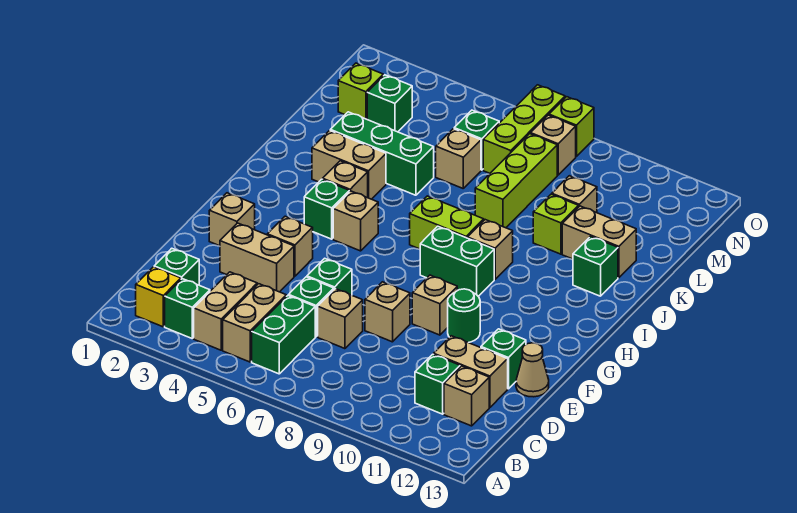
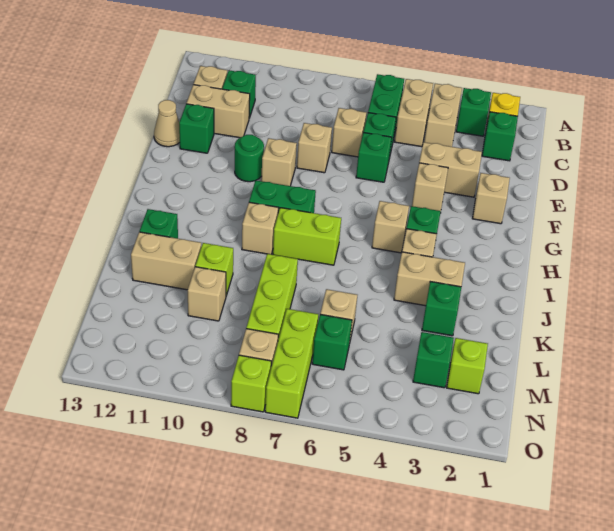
green 1x3 brick [330,112,434,195] -> green 1x1 brick [422,282,461,336]

